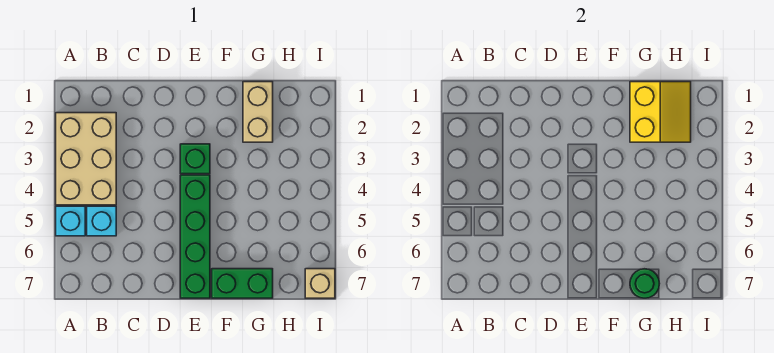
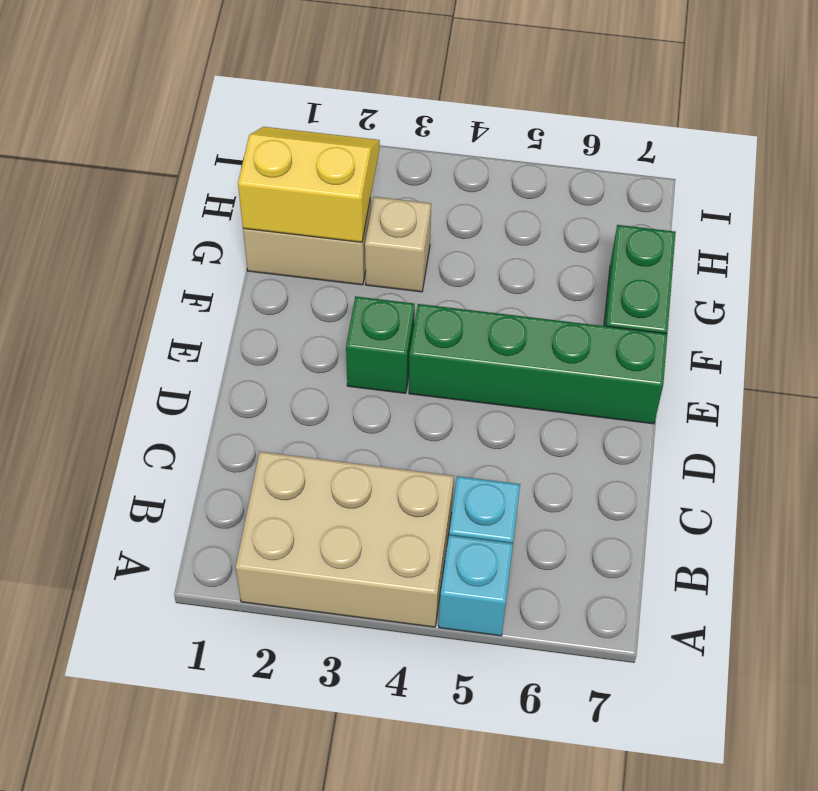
green 1x1 round brick [630,269,660,298] -> none
tan 1x1 brick [305,269,335,298] -> tan 1x1 brick moved to [365,197,431,292]

